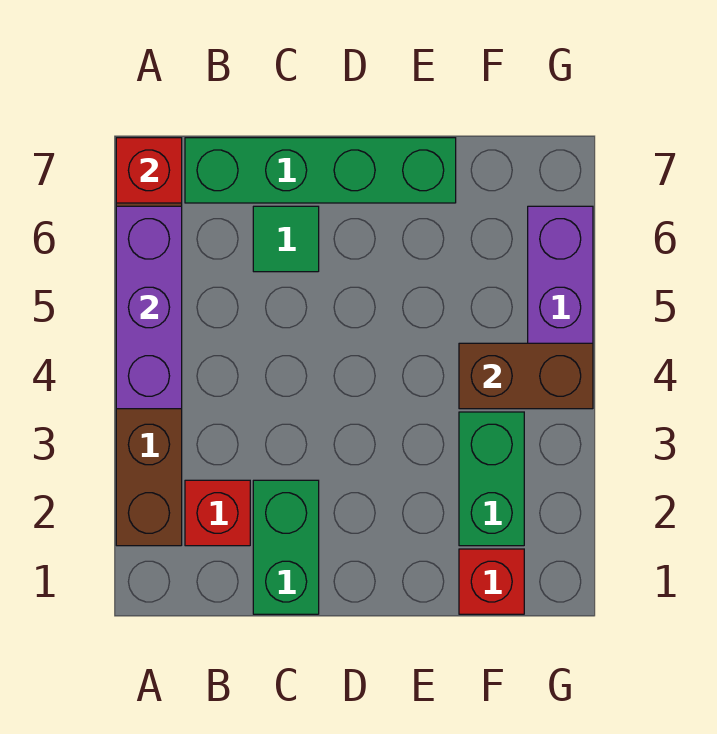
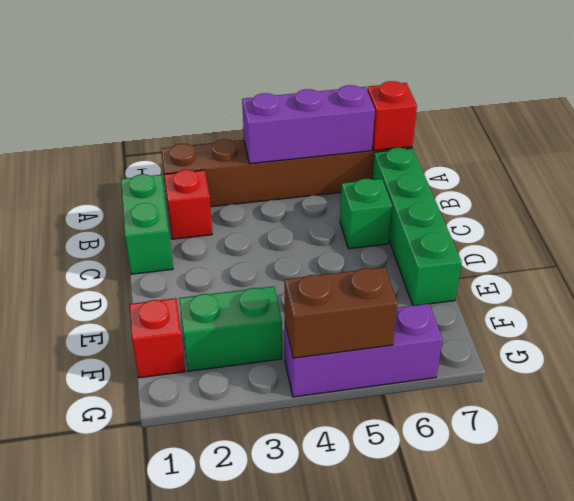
green 1x2 brick [253,480,319,614] -> green 1x2 brick turned to [121,174,173,274]
green 1x1 tile [253,206,319,272] -> green 1x1 brick [340,179,392,249]
brown 1x2 brick [459,343,593,409] -> brown 1x2 brick turned to [285,267,398,358]

